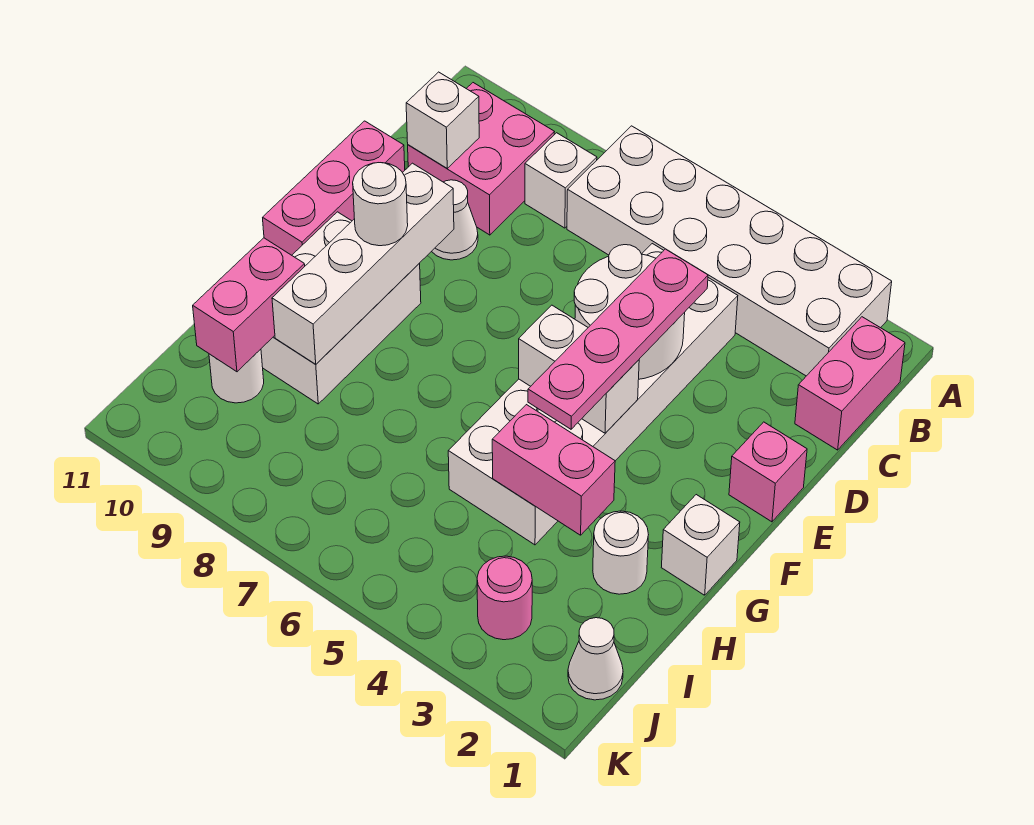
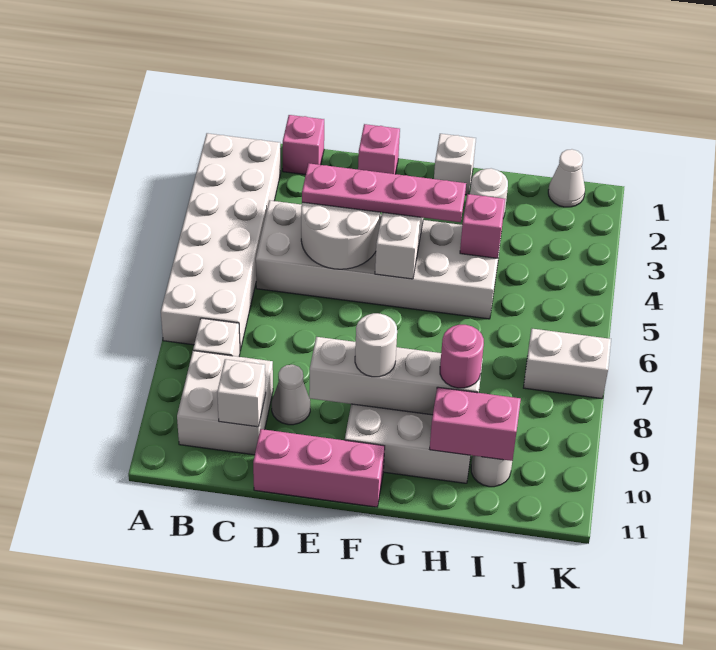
pink 1x2 brick [795,317,905,450] -> pink 1x1 brick [283,115,324,175]
pink 2x2 brick [408,83,554,235] -> white 2x2 brick [177,351,273,455]
pink 1x2 brick [492,405,615,535] -> pink 1x1 brick [460,194,505,258]
pink 1x1 round brick [477,556,532,640] -> pink 1x1 round brick moved to [440,325,484,388]
none -> white 1x2 brick [524,329,611,399]

